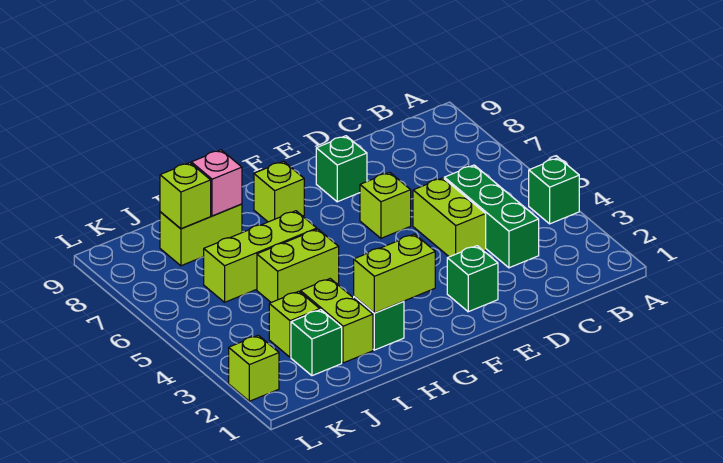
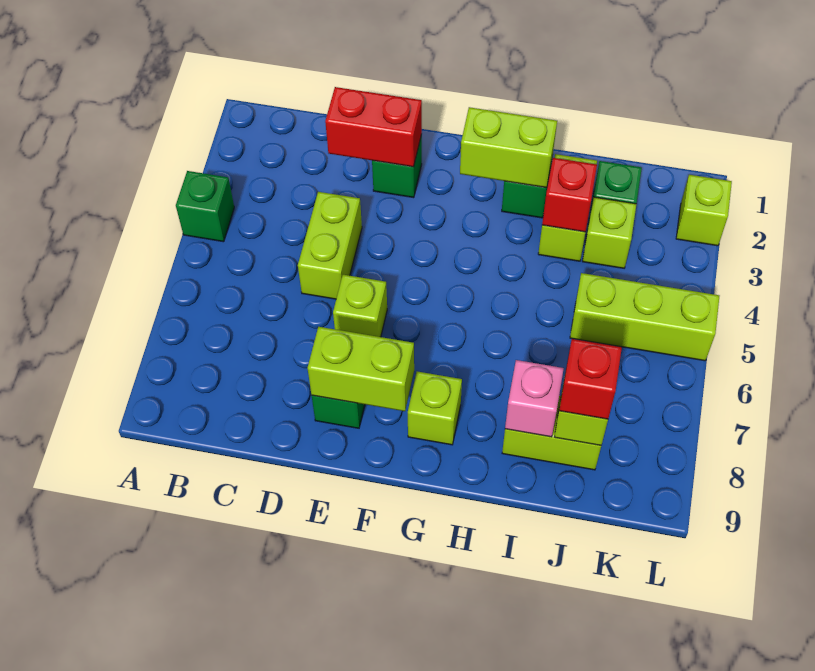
green 1x3 brick [444,165,539,268] -> none
none -> red 1x2 brick [325,87,422,167]
lime 1x2 brick [257,229,339,302] -> lime 1x2 brick moved to [308,327,414,411]
lime 1x3 brick [204,211,317,302] -> lime 1x3 brick moved to [570,273,719,361]
none -> red 1x1 brick [542,158,597,232]
none -> red 1x1 brick [559,339,622,419]

